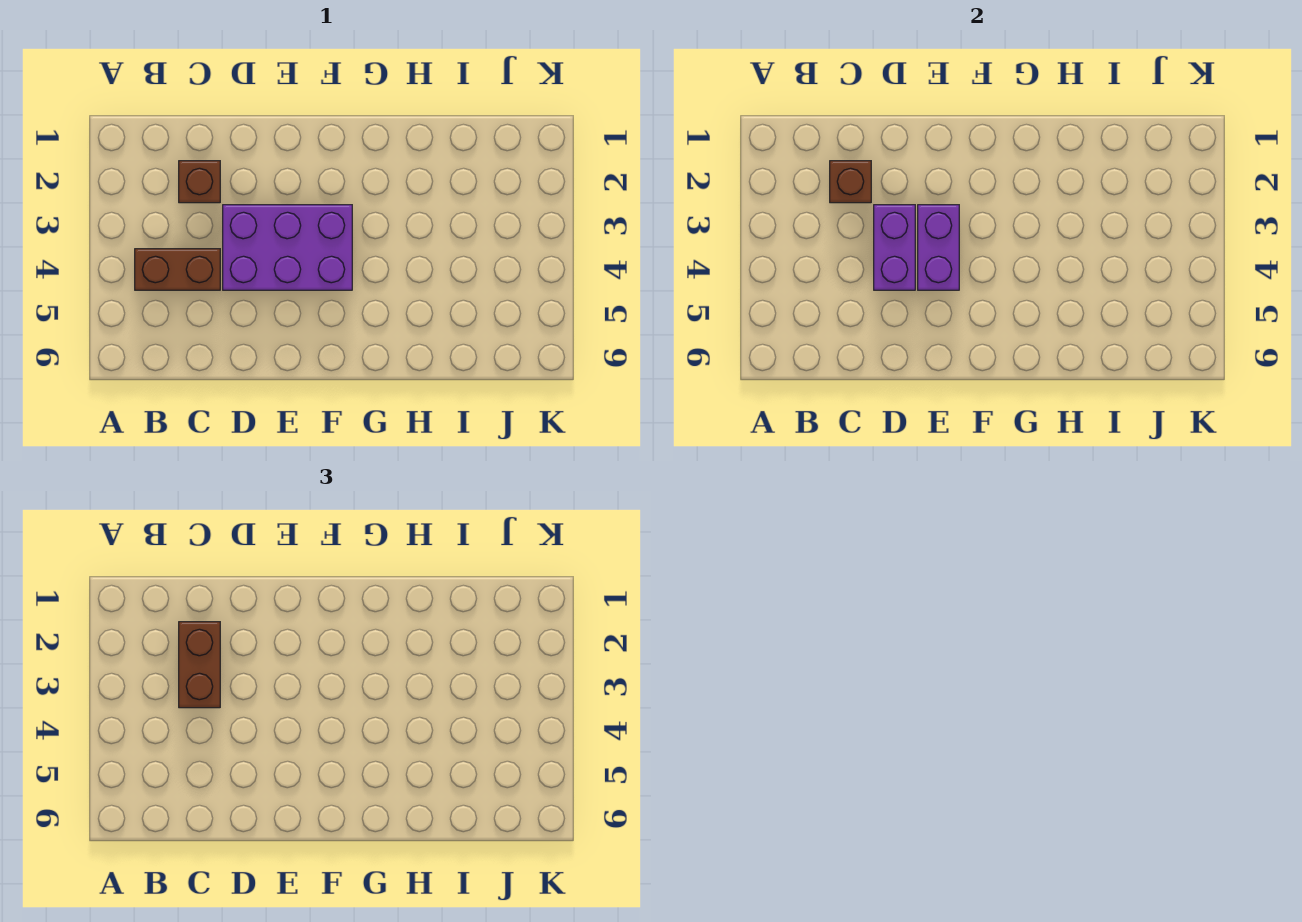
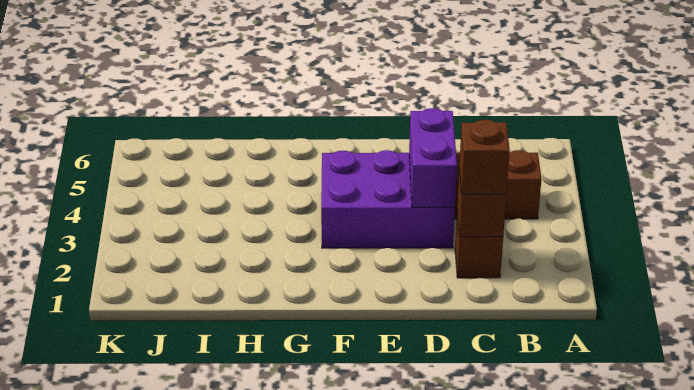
brown 1x2 brick [179,622,220,708] -> brown 1x1 brick [459,120,510,194]
purple 1x2 brick [918,205,959,290] -> none

